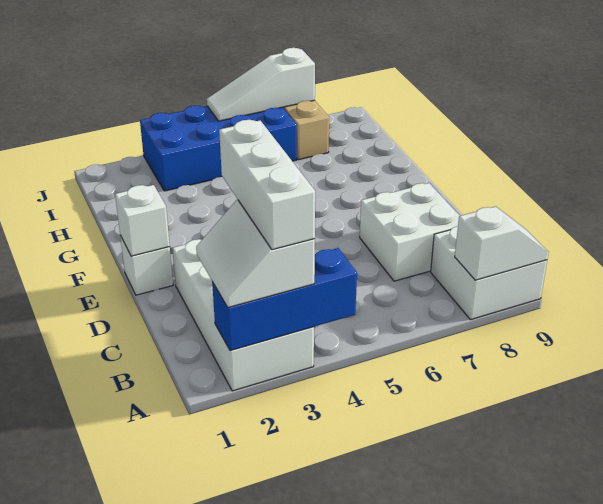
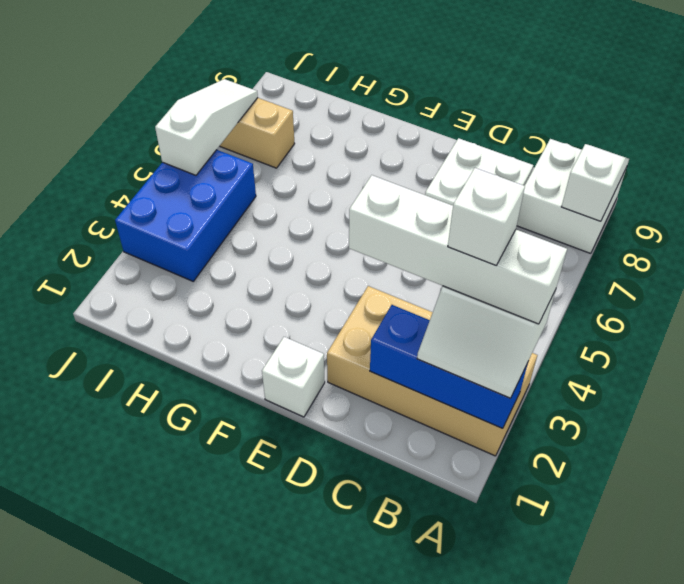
white 2x4 brick [172,239,314,391] -> tan 2x4 brick [327,286,537,456]
blue 1x3 brick [212,248,357,351] -> blue 1x3 brick turned to [370,305,528,428]
white 1x3 brick [219,120,315,250] -> white 1x4 brick [349,175,567,324]
white 1x1 brick [115,185,170,256] -> white 1x1 brick moved to [448,168,525,265]
blue 2x4 brick [140,106,297,191] -> blue 2x3 brick [115,150,256,281]
white 1x3 slope [207,48,315,121] -> white 1x3 slope turned to [155,79,258,175]

